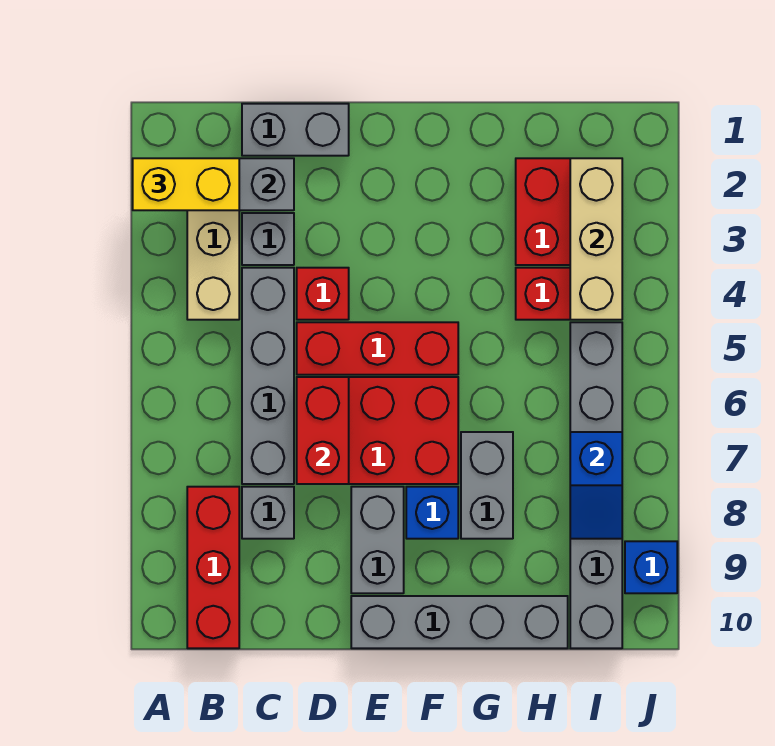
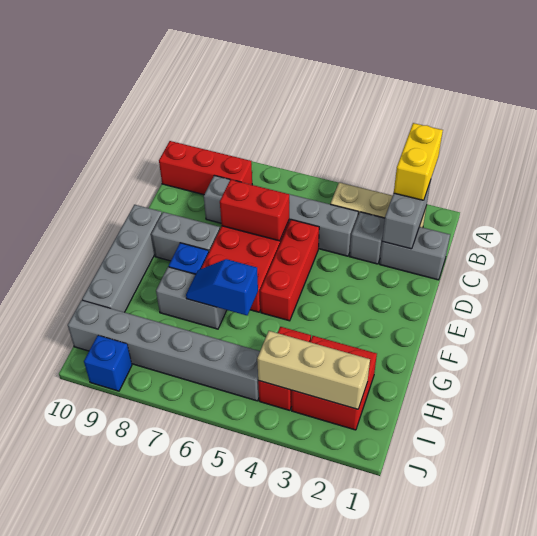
grey 1x2 brick [242,104,349,156] -> grey 1x2 brick turned to [380,227,450,280]
red 1x1 brick [297,268,349,320] -> none
blue 1x2 slope [570,432,622,539] -> blue 1x2 slope moved to [186,259,258,315]

